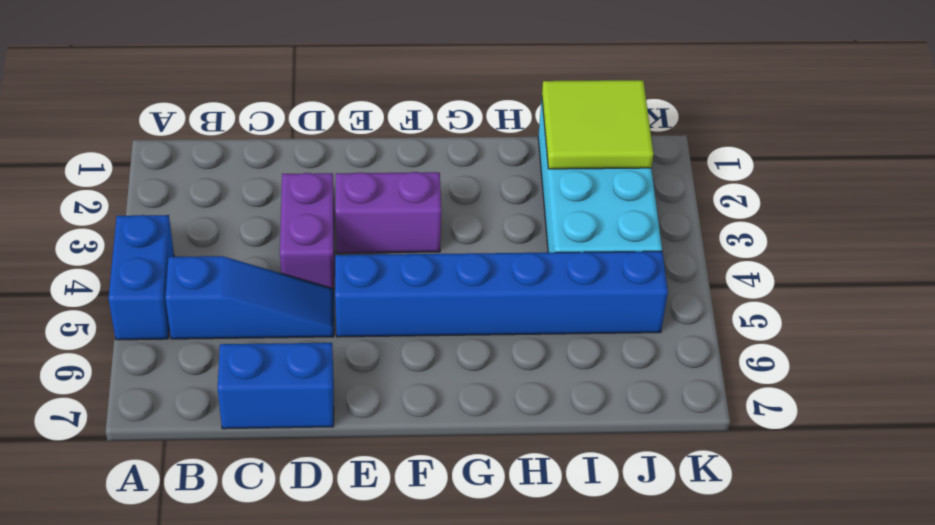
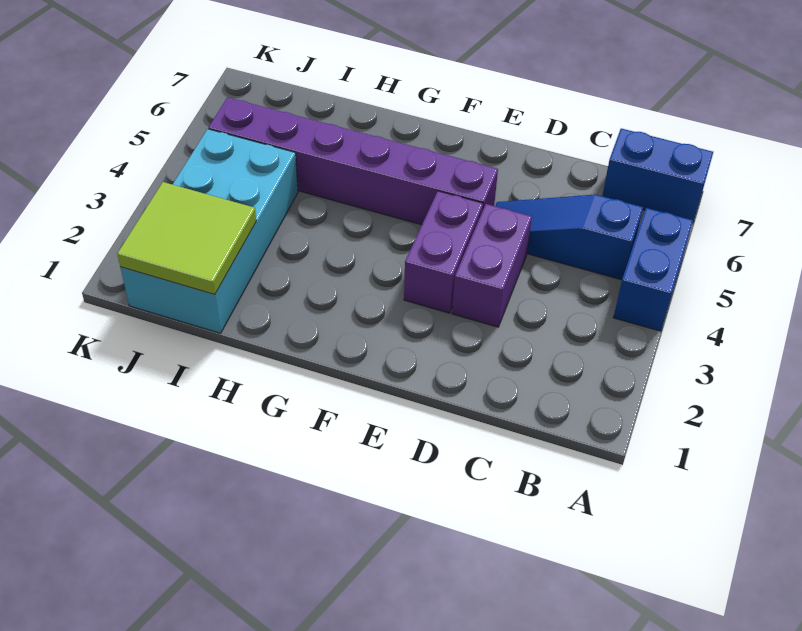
blue 1x2 brick [218,343,334,429] -> blue 1x2 brick moved to [602,128,713,222]
purple 1x2 brick [335,172,441,253] -> purple 1x2 brick turned to [404,191,483,313]
blue 1x6 brick [335,251,668,337] -> purple 1x6 brick [209,97,498,225]

